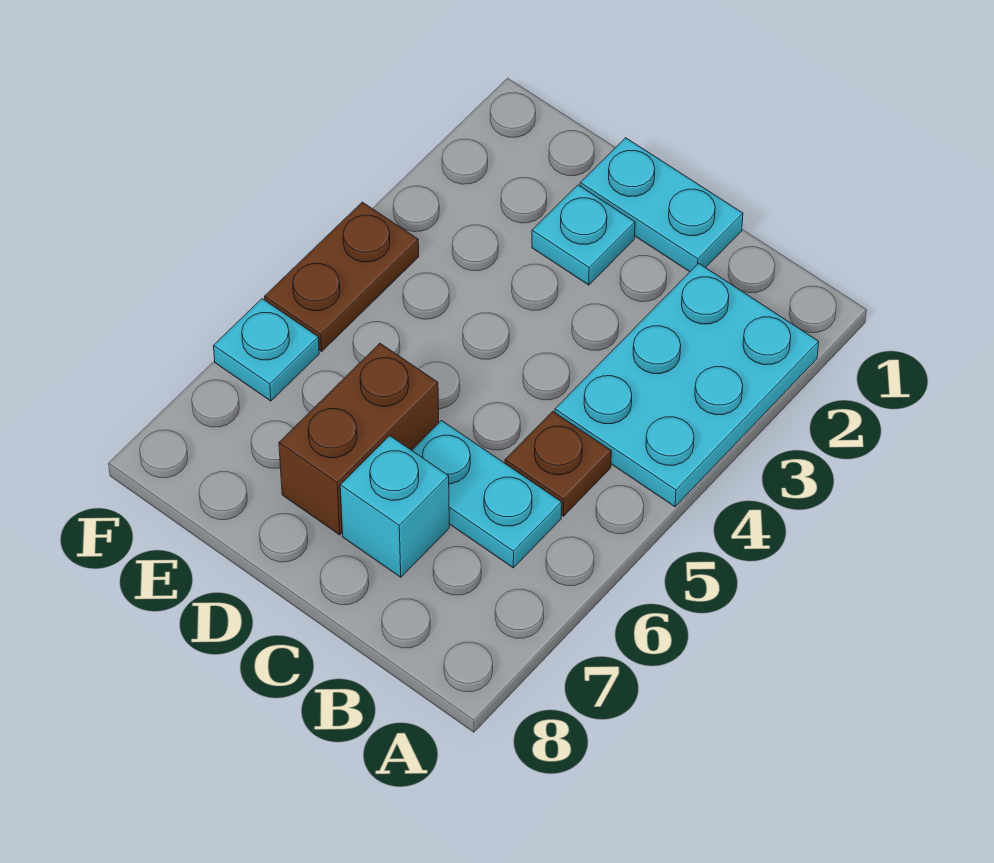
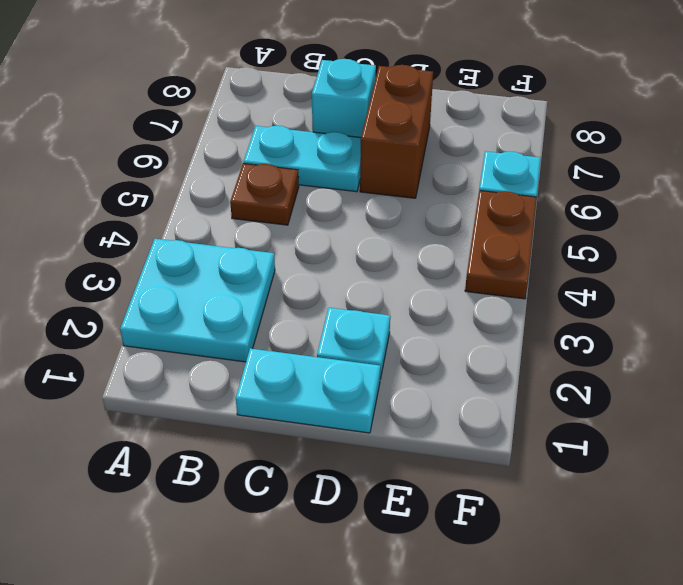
cyan 2x3 plate [555,263,819,507] -> cyan 2x2 plate [120,239,275,362]

